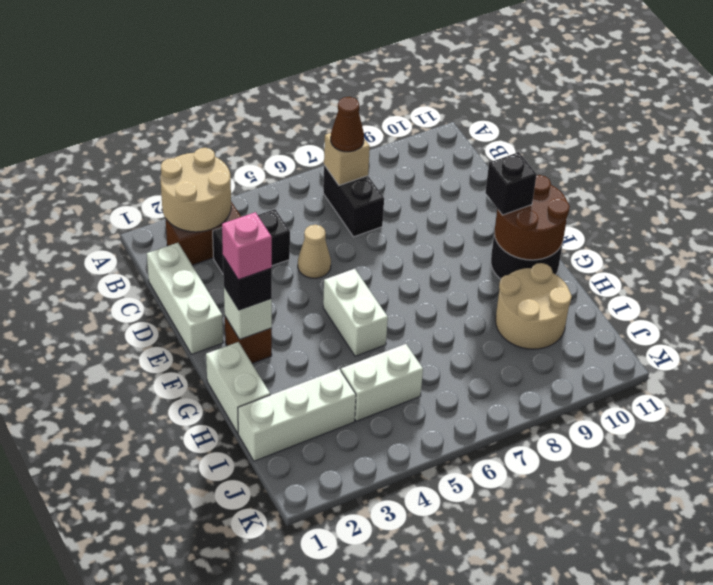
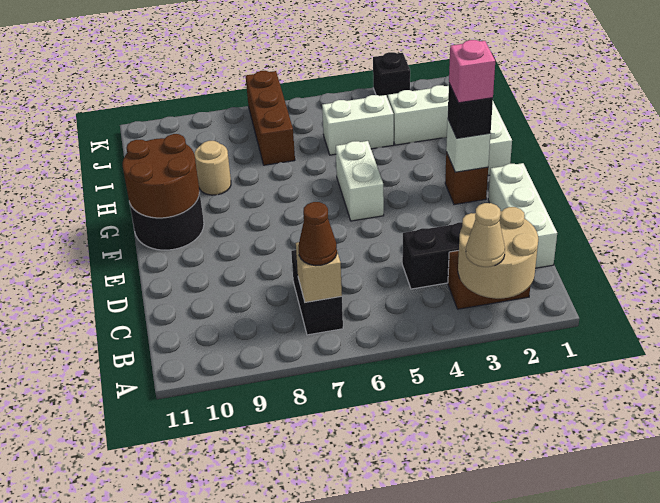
tan 1x1 cone [298,225,331,278] -> tan 1x1 cone moved to [466,203,505,267]
black 1x1 brick [485,152,537,215] -> black 1x1 brick moved to [373,52,410,98]
tan 2x2 round brick [496,263,572,349] -> tan 1x1 round brick [194,141,231,195]
none -> brown 1x3 brick [246,71,295,165]

